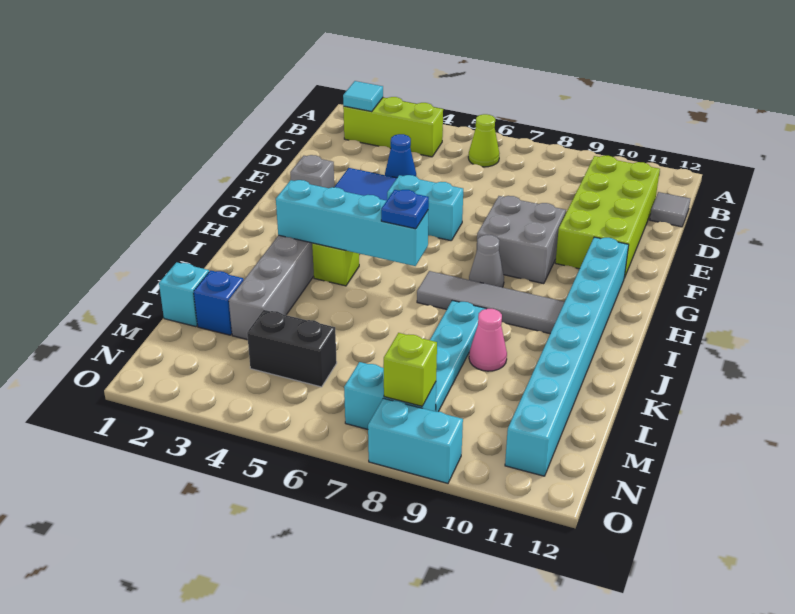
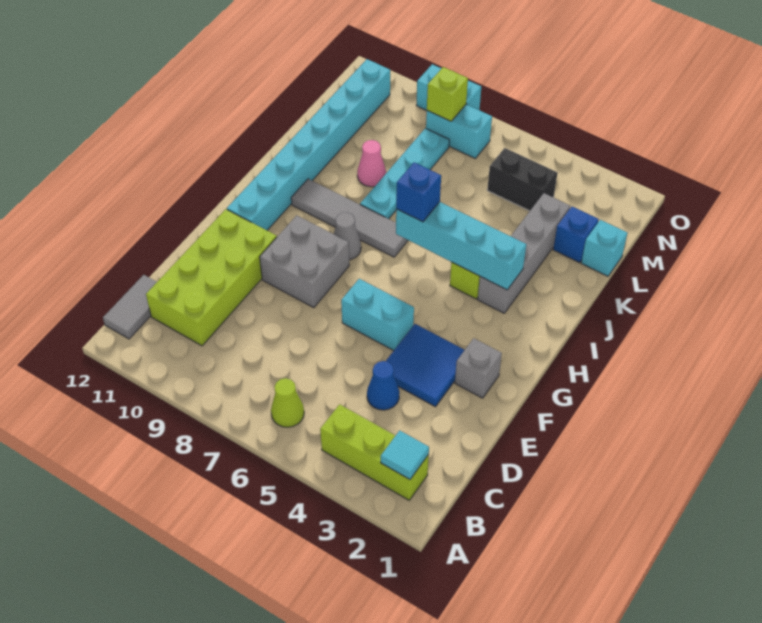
grey 1x1 tile [650,192,690,227] -> grey 1x2 tile [103,275,157,339]
blue 1x1 plate [381,190,429,229] -> blue 1x1 brick [396,162,441,222]

